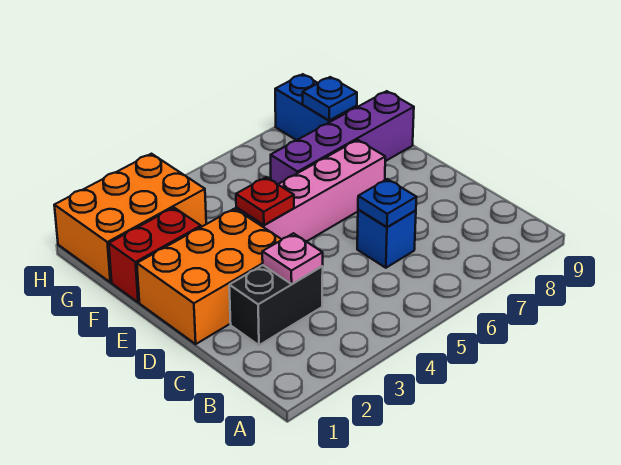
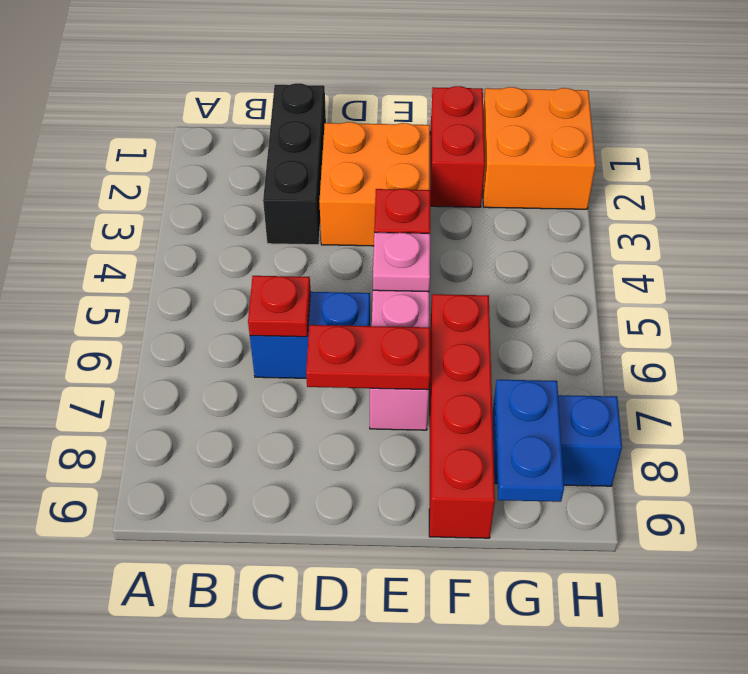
black 1x2 brick [229,265,323,345] -> black 1x3 brick [263,83,326,245]
pink 1x1 plate [262,233,323,284] -> pink 1x1 plate moved to [373,232,430,292]
blue 1x1 brick [357,209,416,268] -> blue 1x2 brick [250,292,370,378]
blue 1x1 plate [358,179,416,227] -> red 1x1 plate [248,276,311,337]
orange 2x3 brick [137,209,282,344] -> orange 2x2 brick [319,122,430,246]
none -> red 1x2 plate [306,325,430,390]
purple 1x4 brick [271,91,414,184] -> red 1x4 brick [429,294,495,538]
orange 2x3 brick [54,154,206,282] -> orange 2x2 brick [483,87,595,209]
blue 1x1 plate [303,77,357,121] -> blue 1x2 plate [495,380,564,502]

